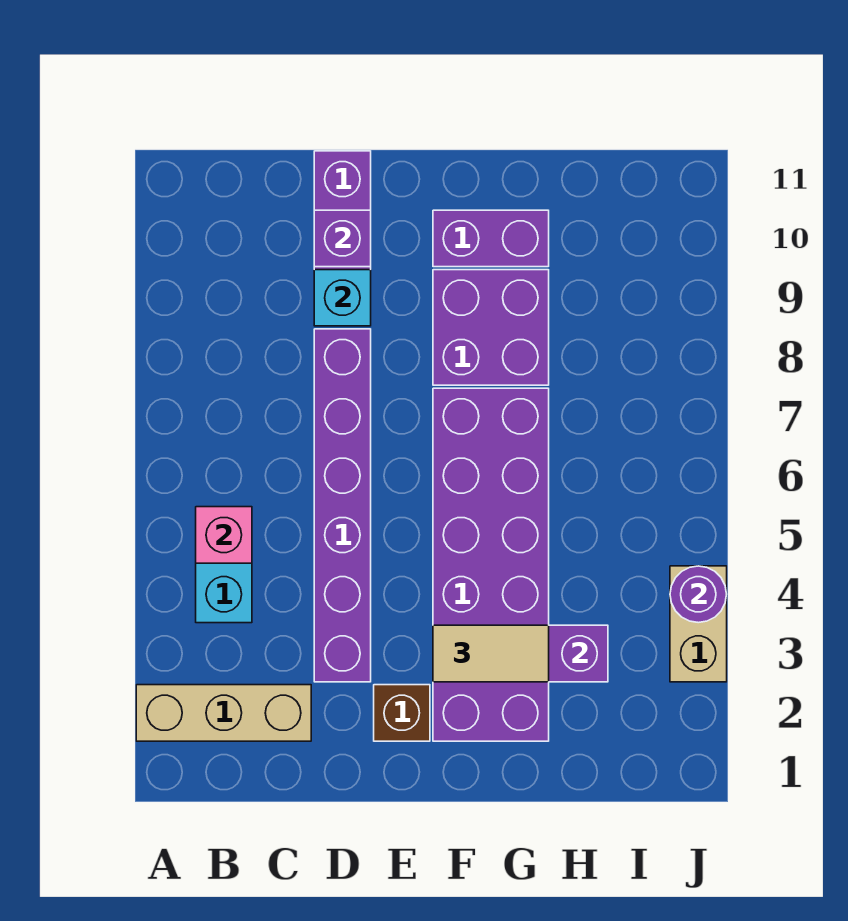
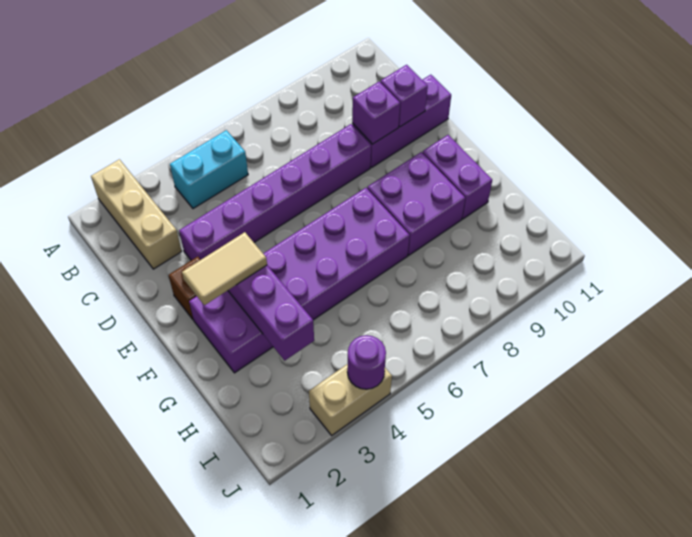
pink 1x1 brick [196,507,252,563] -> none
cyan 1x1 brick [314,270,371,326] -> purple 1x1 brick [352,82,400,144]
tan 1x2 tile [433,625,549,682] -> tan 1x2 tile turned to [182,232,267,305]

